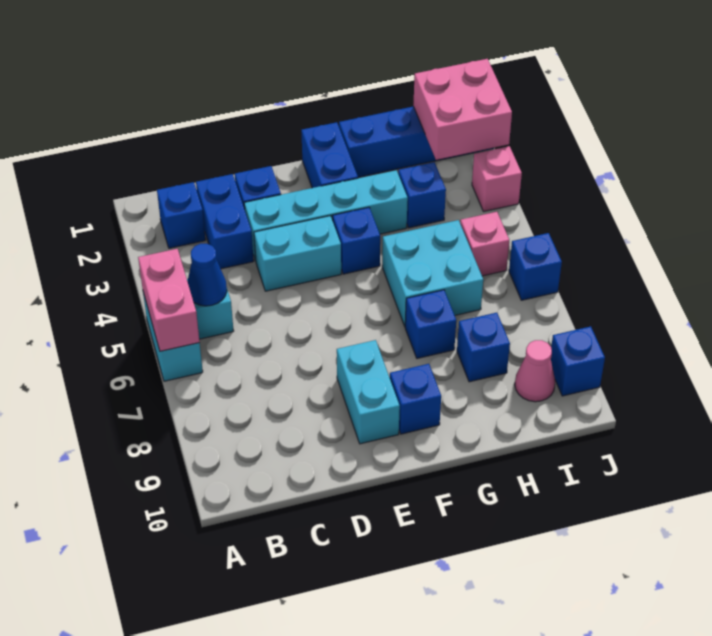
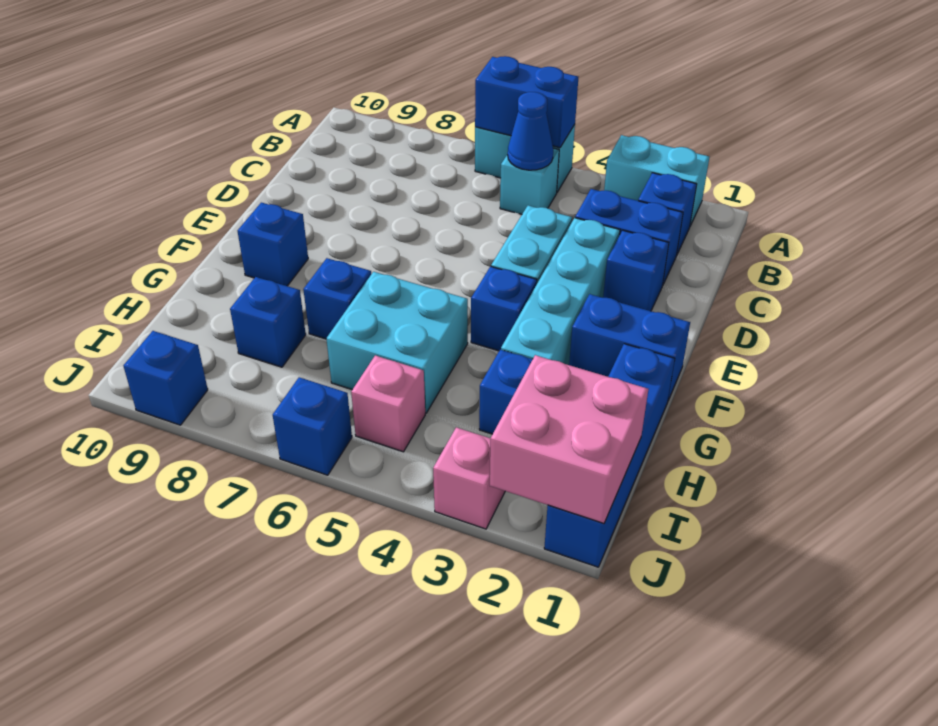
pink 1x2 brick [138,249,200,351] -> blue 1x2 brick [475,56,578,148]
cyan 1x2 brick [337,340,400,444] -> cyan 1x2 brick moved to [604,135,709,226]
pink 1x1 cone [515,340,555,402] -> none

